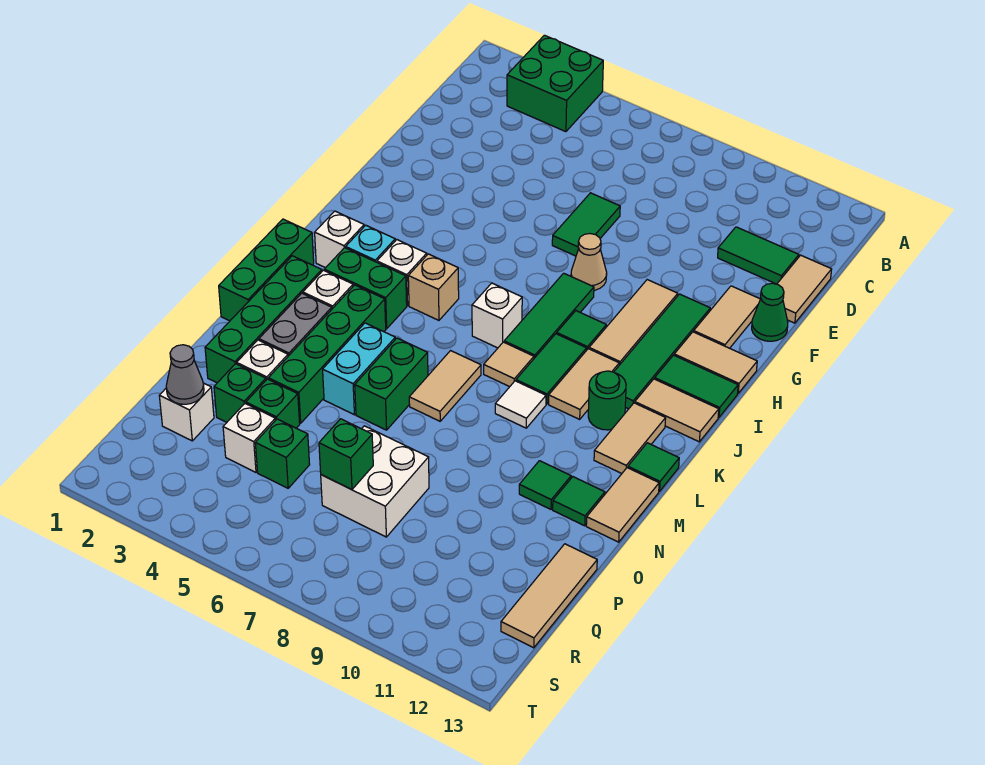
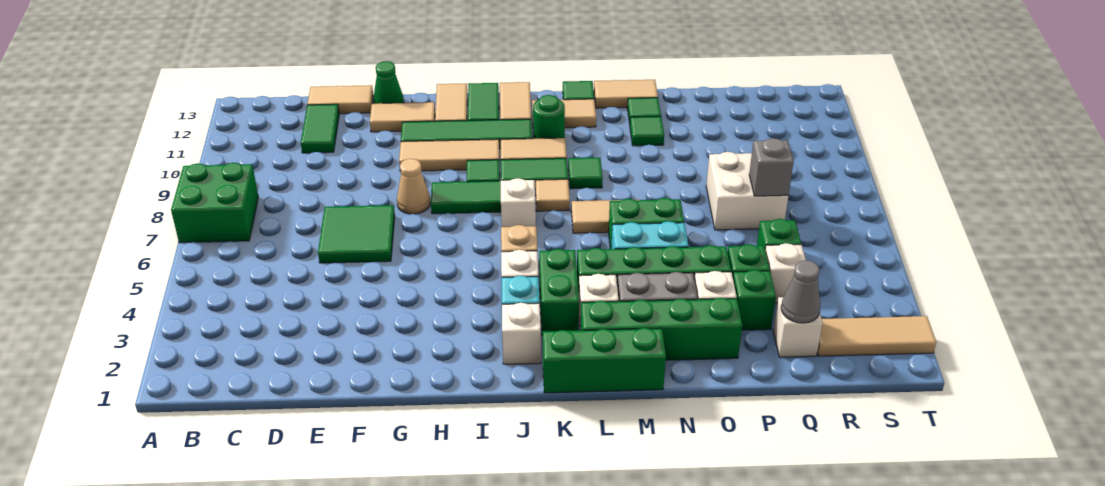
green 2x2 brick [507,35,603,132] -> green 2x2 brick moved to [171,163,258,243]
green 1x2 tile [552,193,620,256] -> green 2x2 tile [318,205,395,263]
white 1x1 tile [495,381,546,428] -> green 1x1 tile [568,158,603,189]
tan 1x3 tile [501,544,597,648] -> tan 1x3 tile moved to [817,316,936,356]
green 1x1 brick [319,419,373,490] -> grey 1x1 brick [749,138,794,196]

